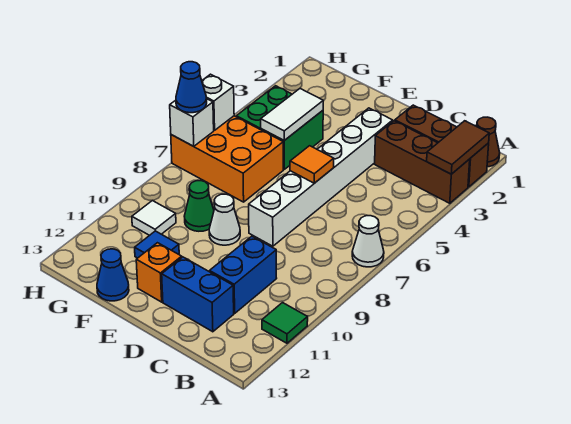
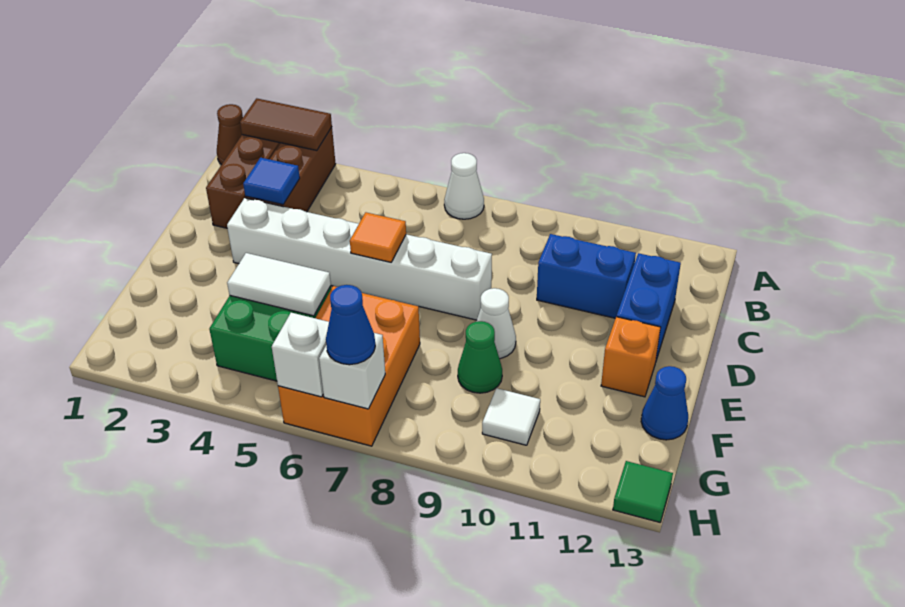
green 1x1 tile [262,303,308,343] -> green 1x1 tile moved to [613,461,673,522]
blue 1x1 tile [135,231,179,258] -> blue 1x1 tile moved to [243,158,300,205]

